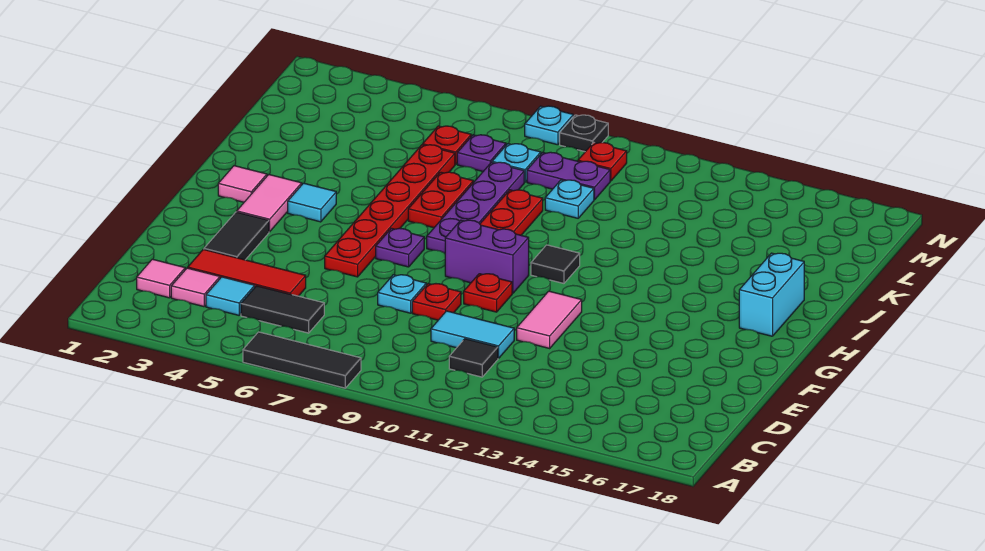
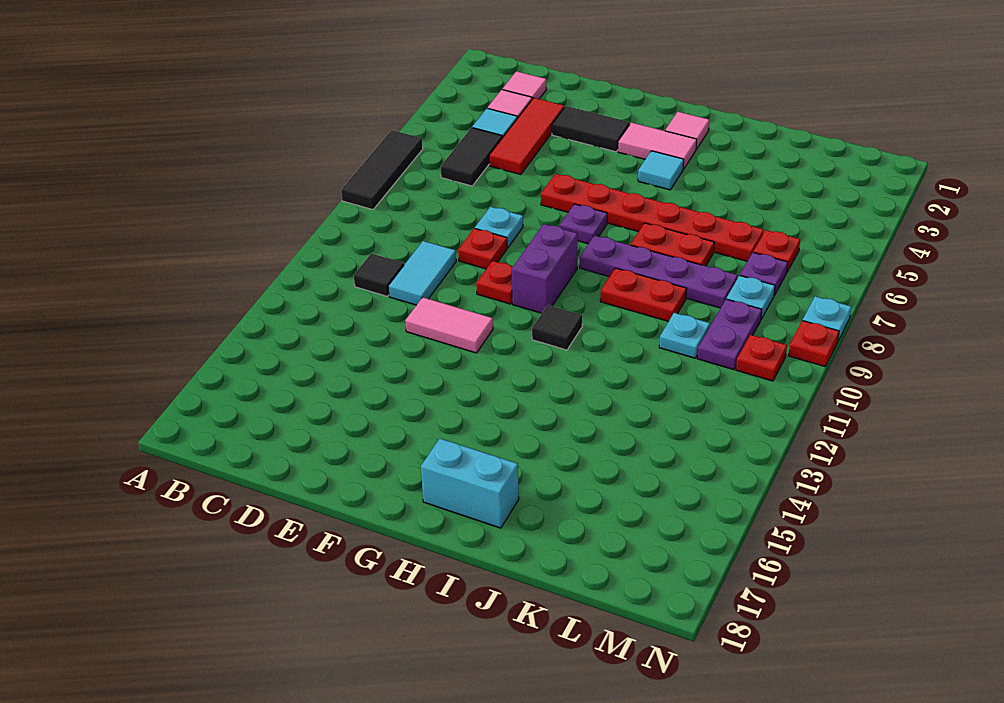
black 1x1 plate [560,115,608,152] -> red 1x1 plate [788,321,839,367]

